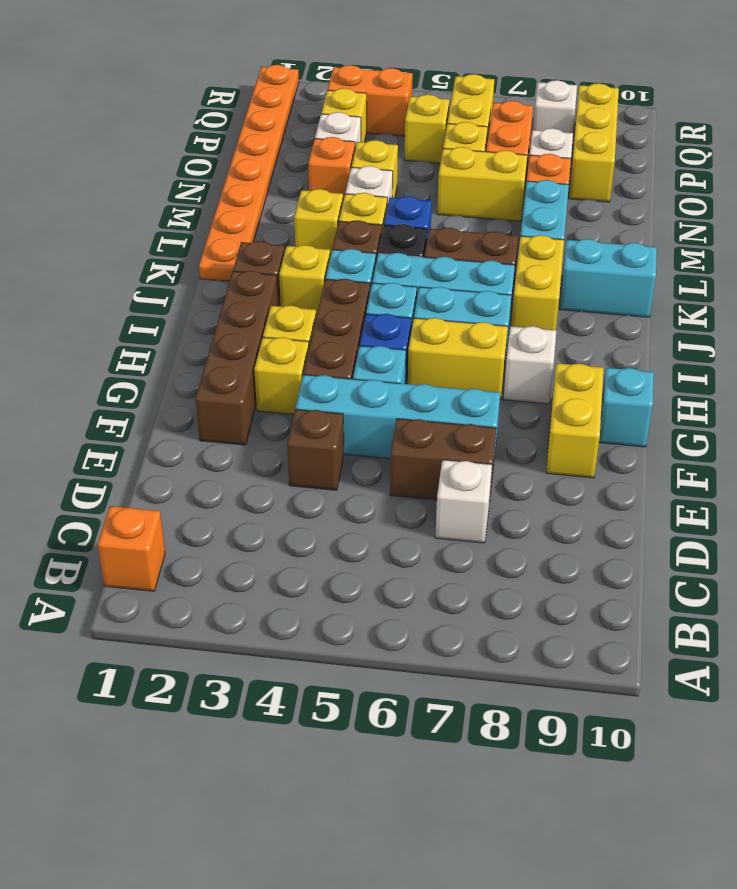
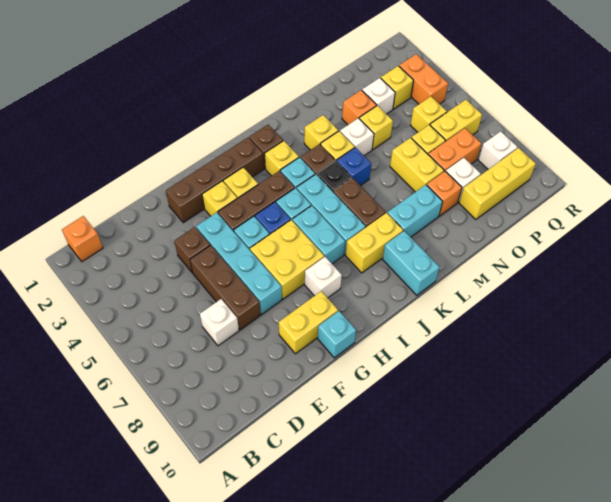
brown 1x2 brick [390,419,496,500] -> brown 1x3 brick [190,245,261,330]
yellow 1x2 brick [408,318,508,400] -> yellow 2x2 brick [250,220,324,299]
orange 1x8 plate [199,65,299,281] -> none

